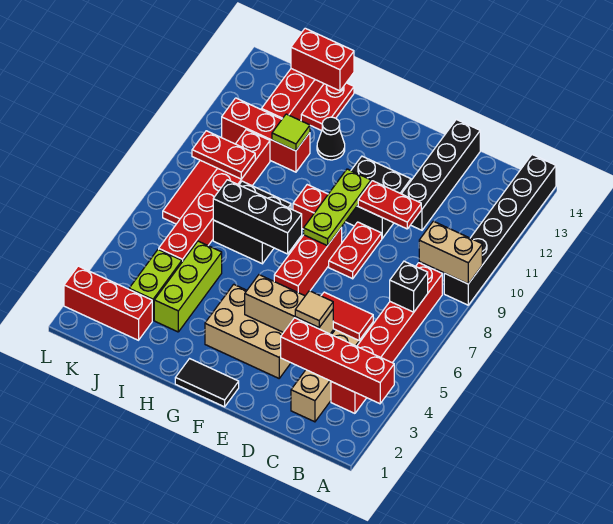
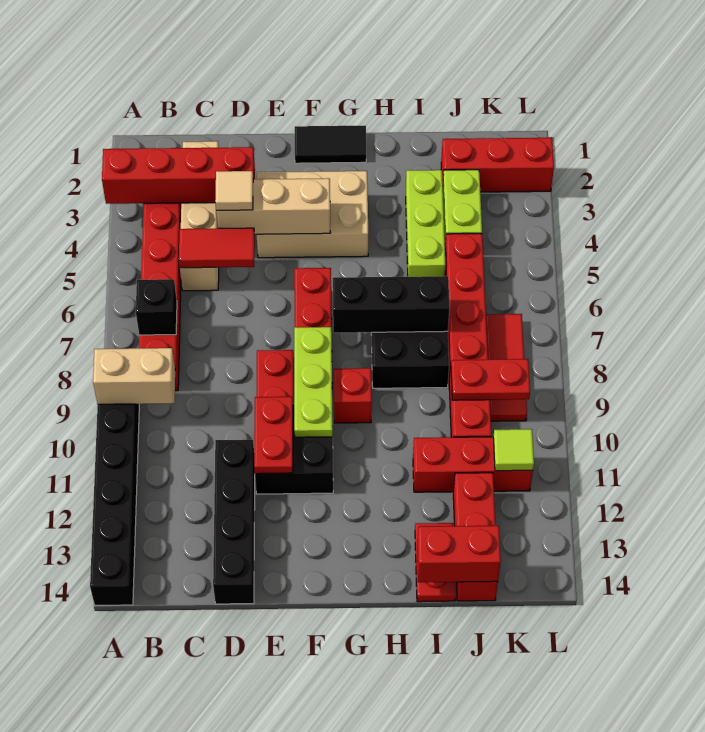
red 1x2 plate [358,181,421,229] -> red 1x2 plate turned to [254,397,293,474]
black 1x1 cone [317,117,345,160] -> none
lime 1x1 tile [272,114,310,151] -> lime 1x1 tile moved to [493,429,534,471]

